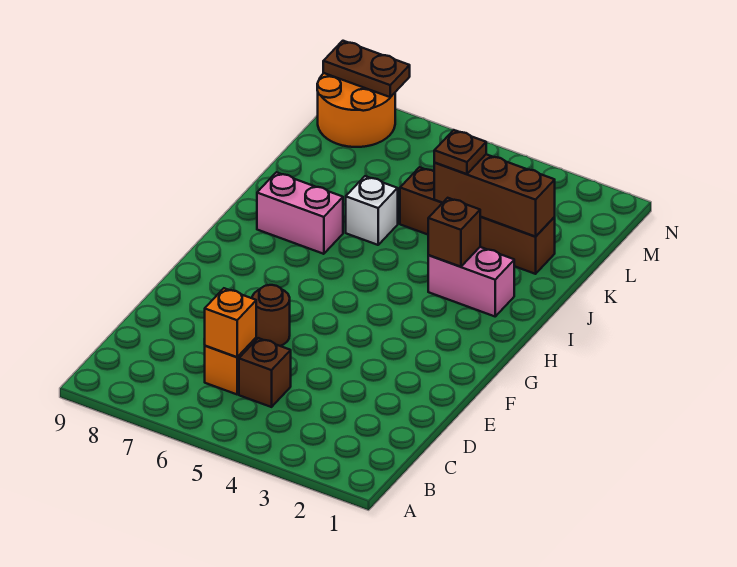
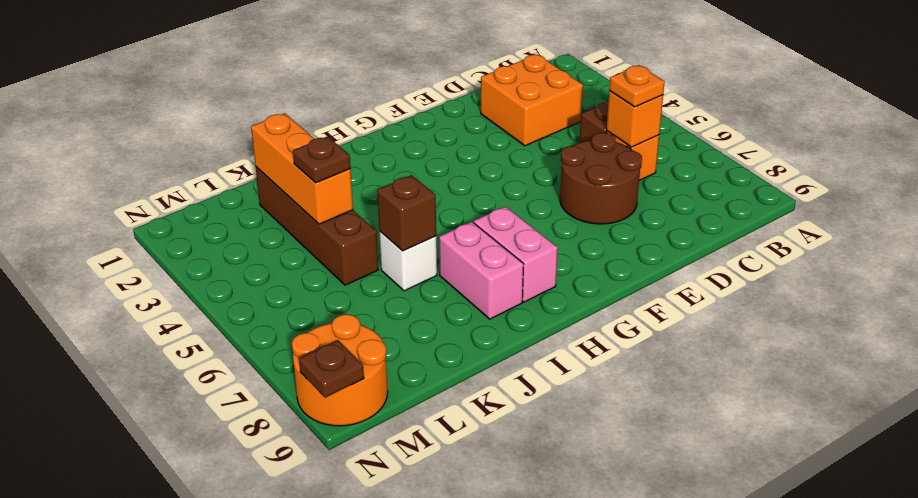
none -> orange 2x2 brick [481,54,583,146]
none -> orange 1x1 plate [609,65,665,107]
brown 1x1 round brick [252,285,290,346] -> brown 2x2 round brick [560,133,642,224]
pink 1x2 brick [428,247,515,316] -> pink 1x2 brick moved to [474,206,558,302]
brown 1x1 brick [428,198,480,267] -> brown 1x1 brick moved to [377,175,436,251]
brown 1x3 brick [434,154,555,237] -> orange 1x3 brick [251,113,353,224]
brown 1x2 plate [323,41,410,97] -> brown 1x1 plate [299,340,364,398]

